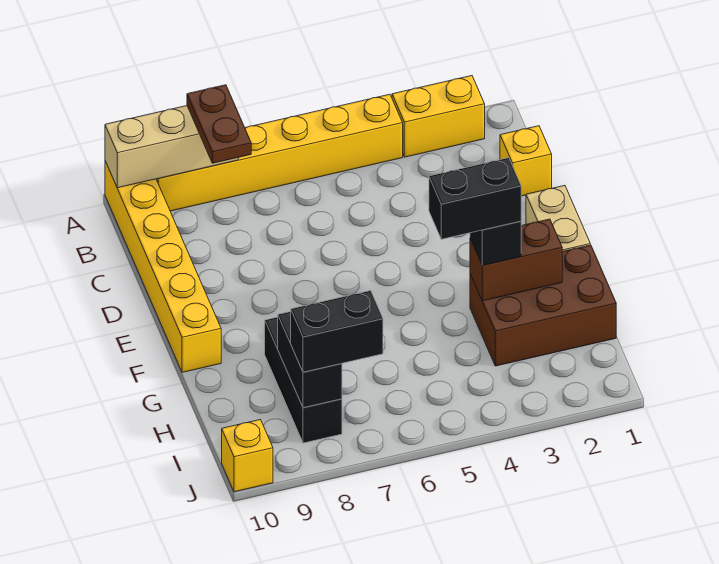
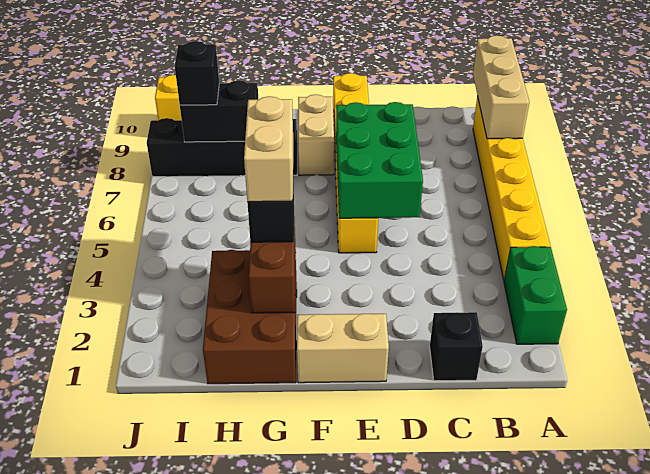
yellow 1x2 brick [392,76,485,157] -> green 1x2 brick [504,246,567,344]
brown 1x2 plate [187,85,251,163] -> none
yellow 1x6 brick [105,161,221,372] -> yellow 1x6 brick turned to [333,73,378,253]
yellow 1x1 brick [500,126,552,196] -> black 1x1 brick [430,312,483,381]
none -> green 2x3 brick [336,102,423,218]
none -> tan 1x2 brick [298,94,334,175]
black 1x2 brick [429,158,521,239] -> tan 1x2 brick [244,96,293,202]
black 1x3 brick [265,317,342,443] -> black 1x4 brick [147,118,297,177]
black 1x2 brick [291,290,383,372] -> black 1x1 brick [175,41,219,105]

